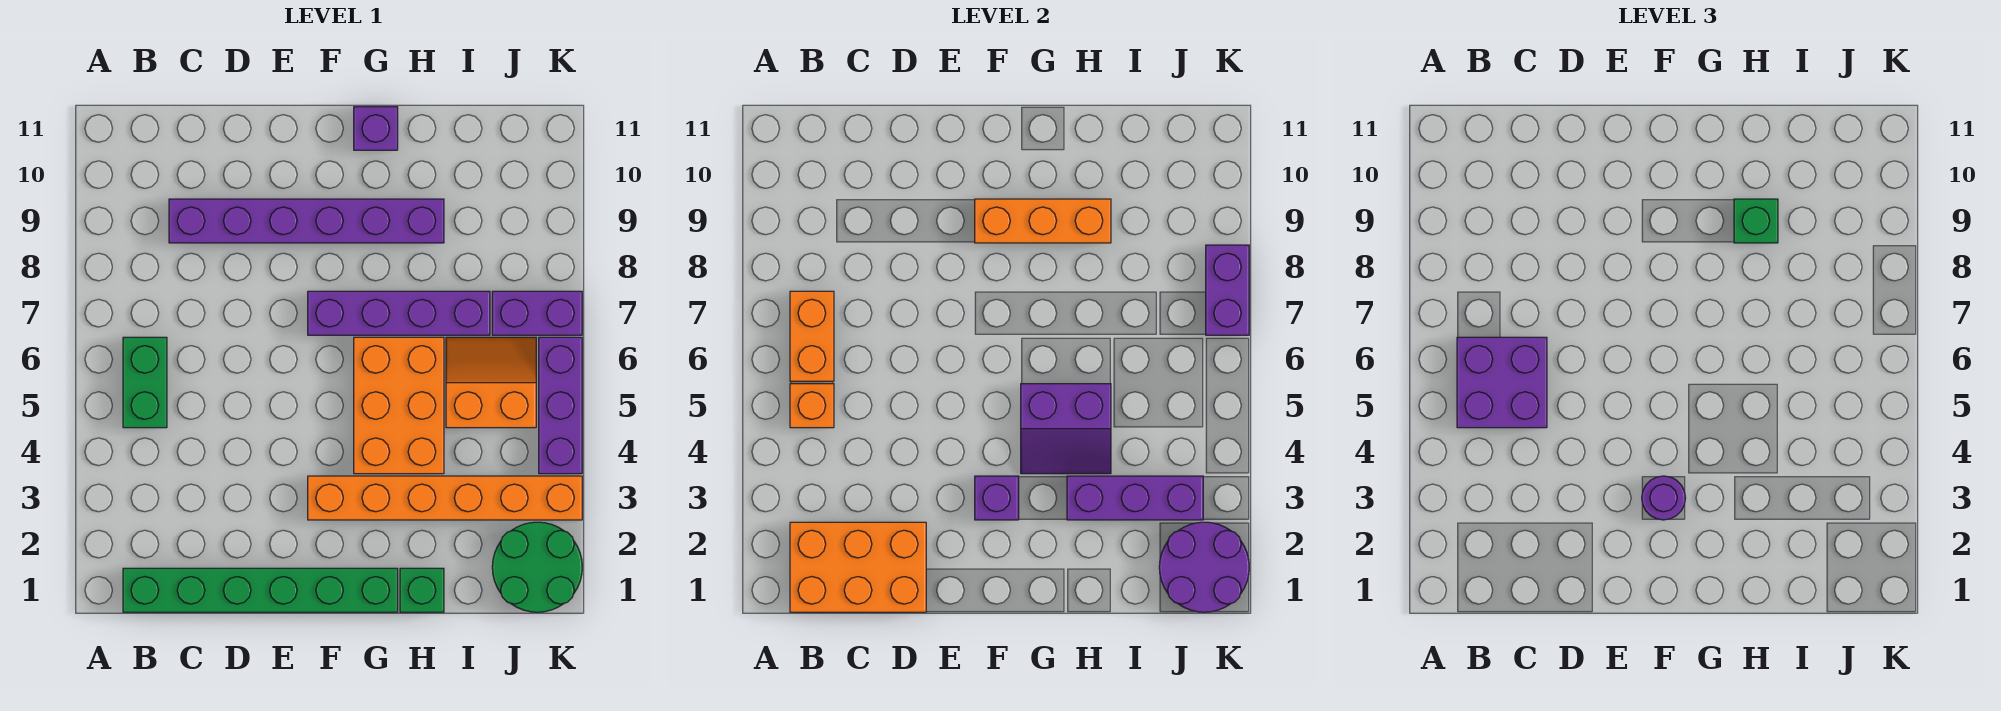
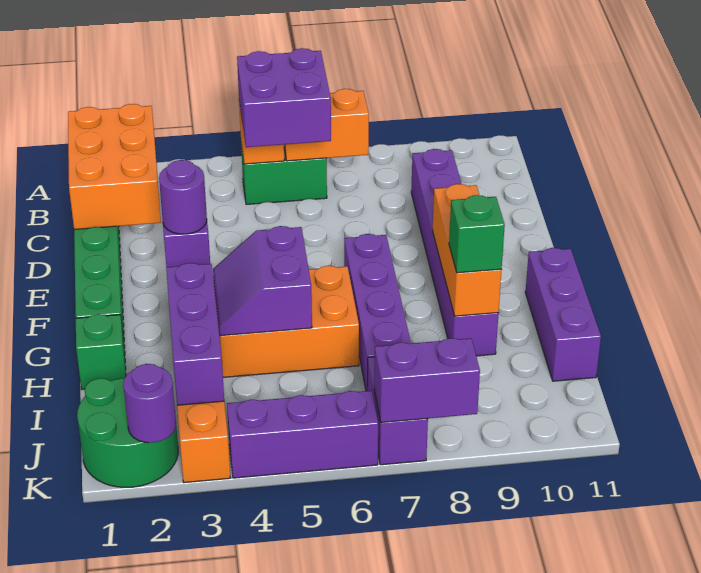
purple 1x1 brick [354,107,398,150] -> purple 1x3 brick [525,248,601,381]
orange 2x2 slope [446,337,536,428] -> none
purple 2x2 round brick [1159,522,1249,612] -> purple 1x1 round brick [123,364,176,443]

